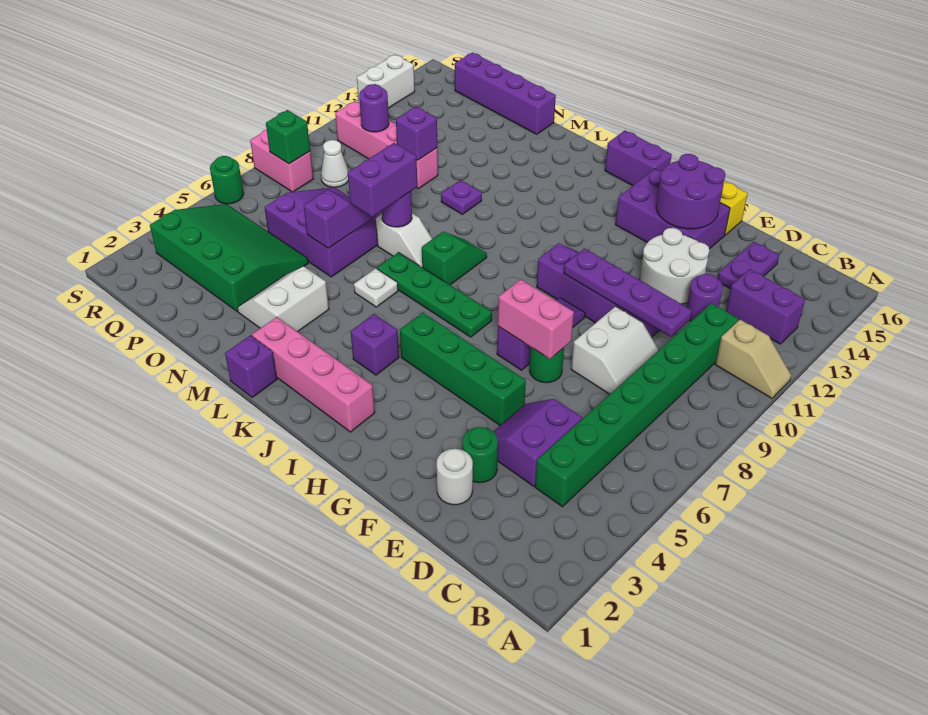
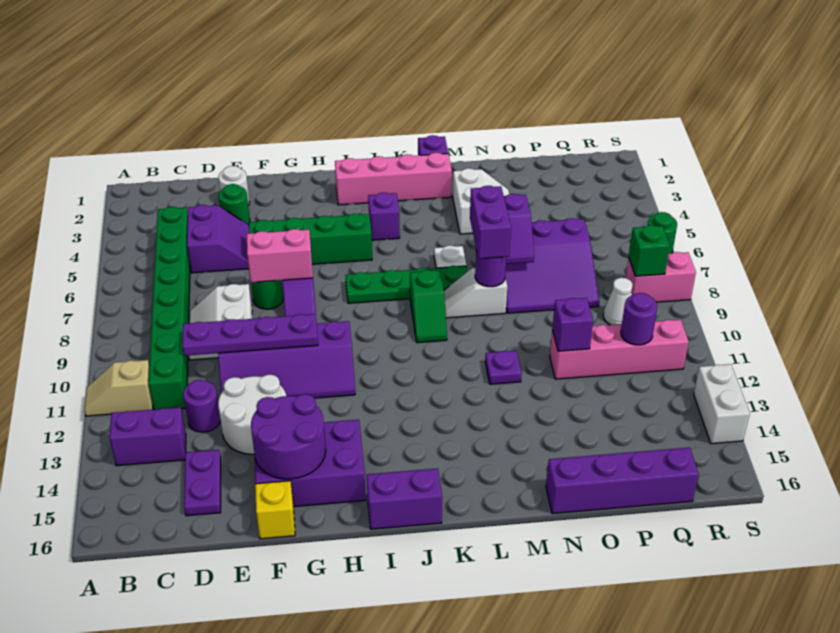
green 3x4 slope [150,204,308,312] -> none

